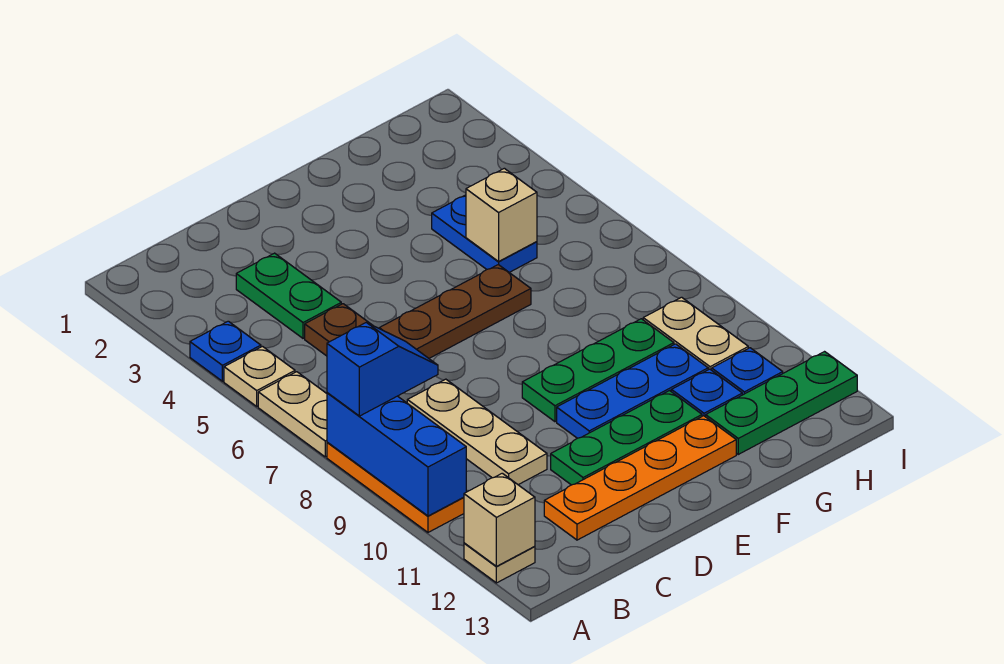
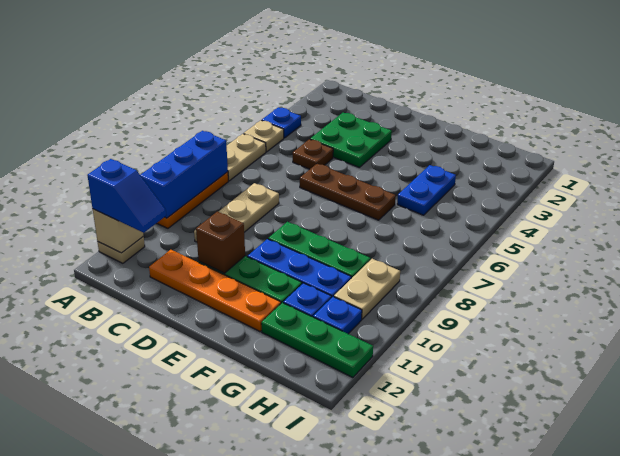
blue 1x2 slope [327,323,438,416] -> blue 1x2 slope moved to [87,159,166,233]
green 1x2 plate [236,253,341,338] -> green 2x2 plate [310,113,392,167]
none -> brown 1x1 brick [196,212,245,273]
tan 1x1 brick [466,168,537,261] -> none

